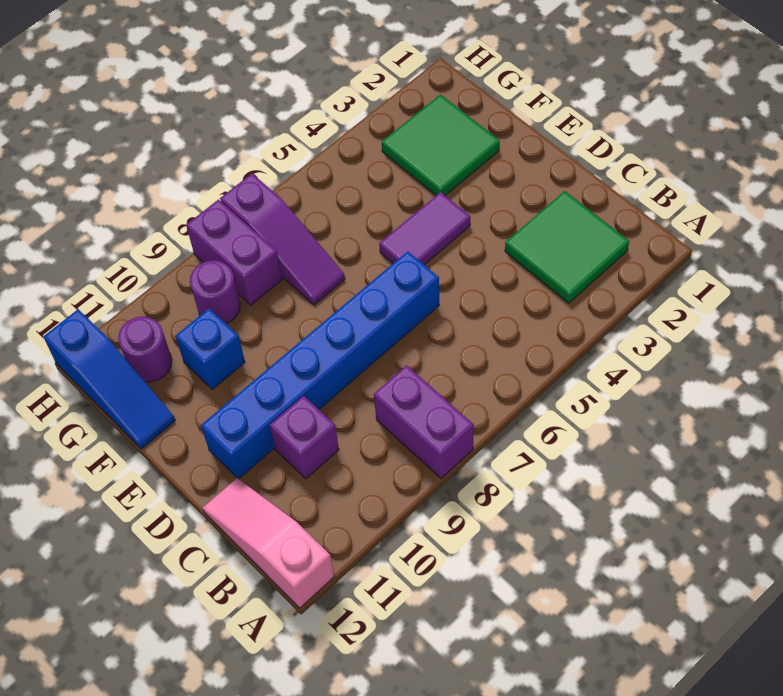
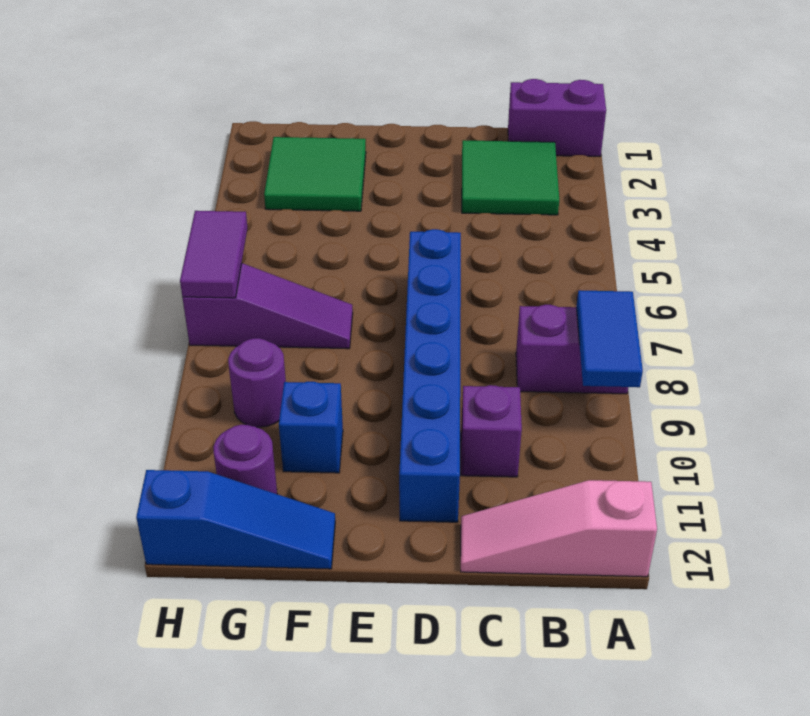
none -> blue 1x2 tile [576,290,643,387]
purple 1x2 tile [379,192,470,265] -> purple 1x2 tile moved to [180,211,248,298]
purple 1x2 brick [186,200,282,305] -> purple 1x2 brick moved to [508,79,606,156]

